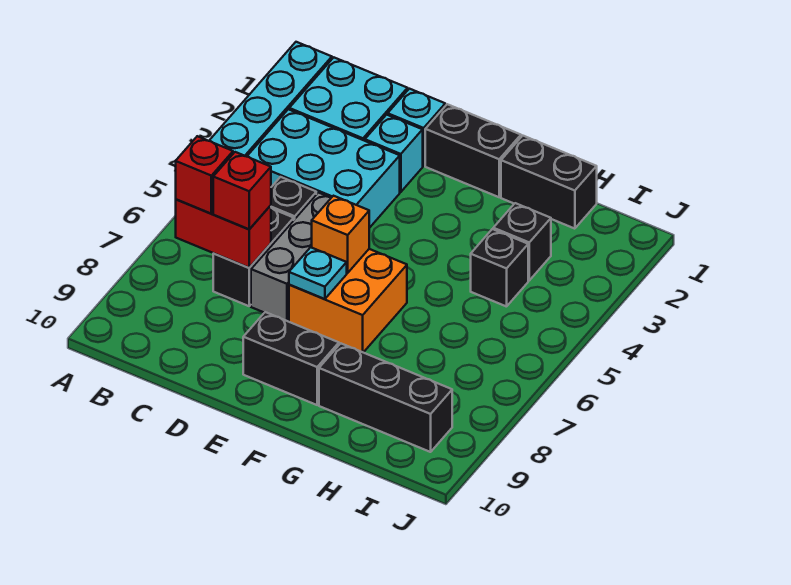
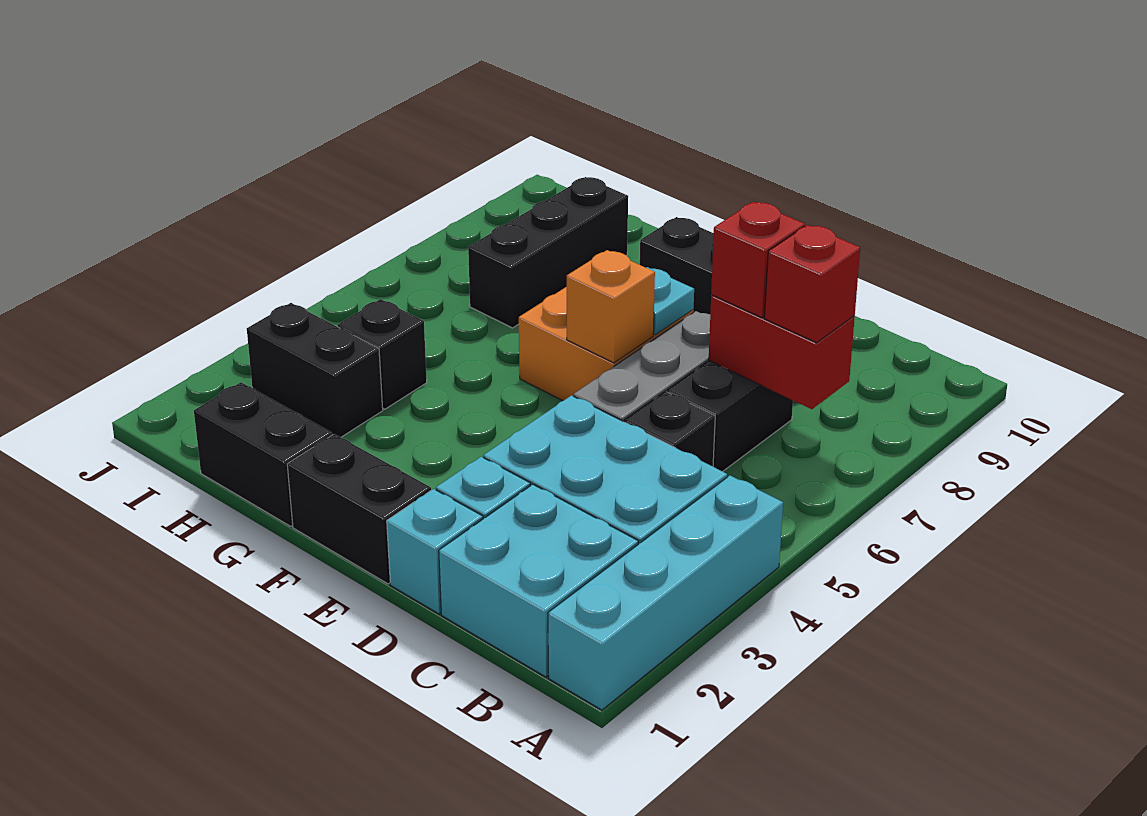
black 1x3 brick [319,343,452,452] -> black 1x3 brick turned to [468,177,628,328]
black 1x1 brick [493,203,551,280] -> black 1x2 brick [247,303,383,437]

